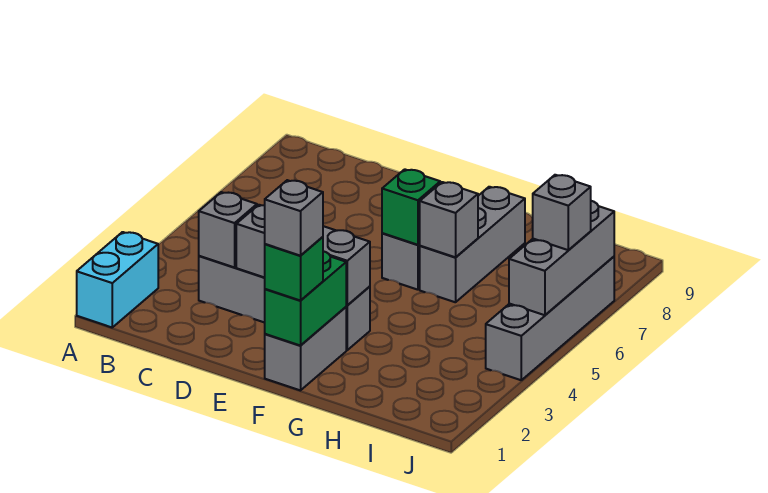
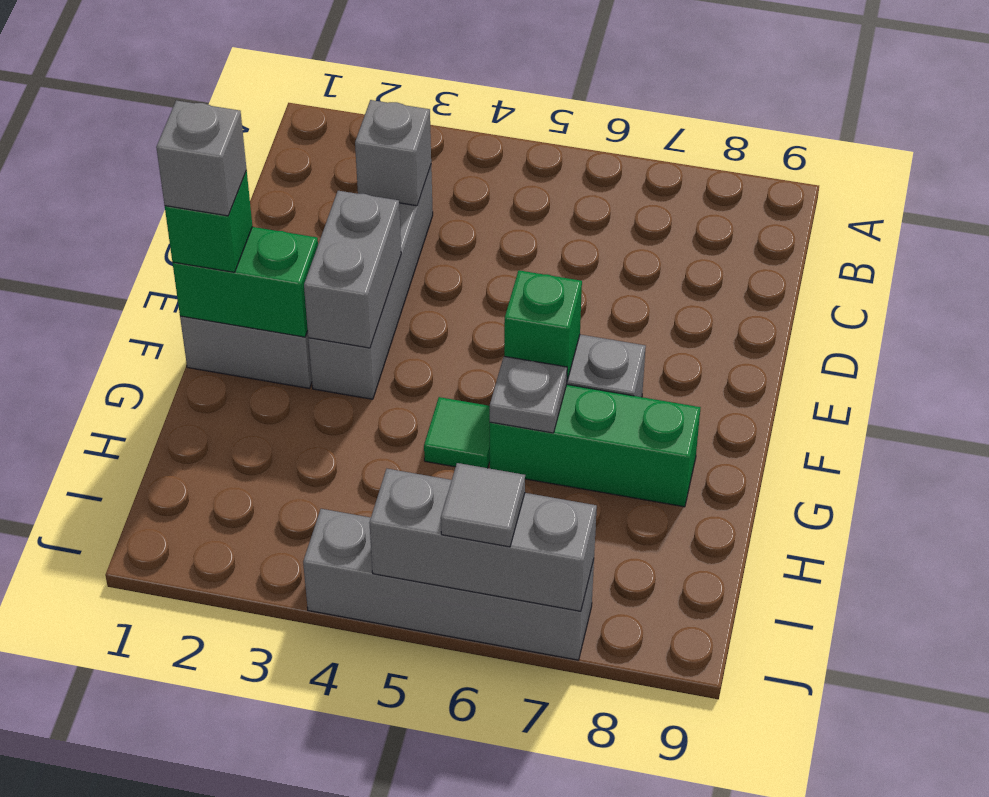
cyan 1x2 brick [77,232,158,327] -> none
grey 1x3 brick [236,205,370,305] -> grey 1x2 brick [304,191,401,348]
none -> green 1x1 tile [424,397,490,468]
grey 1x3 brick [420,187,525,302] -> green 1x3 brick [490,385,701,507]
grey 1x1 brick [420,182,478,257] -> grey 1x1 plate [490,356,567,433]
grey 1x1 brick [533,175,591,250] -> grey 1x1 tile [441,463,525,547]

